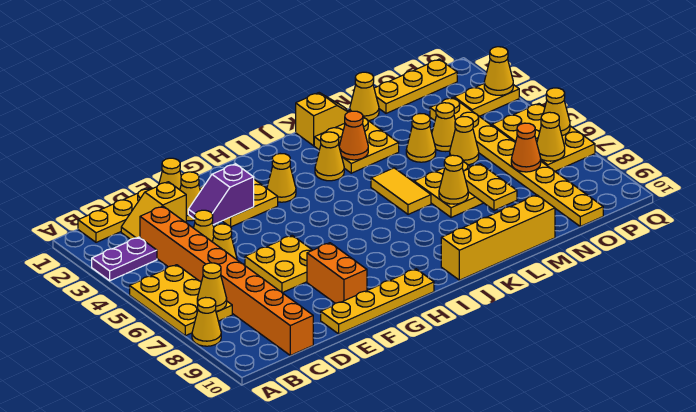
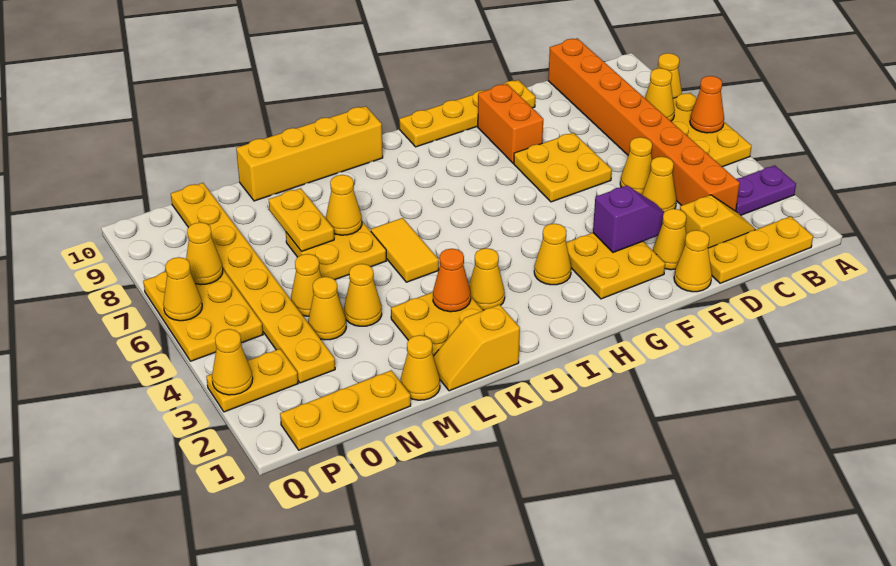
orange 1x1 cone [511,123,541,172] -> orange 1x1 cone moved to [690,76,724,133]

